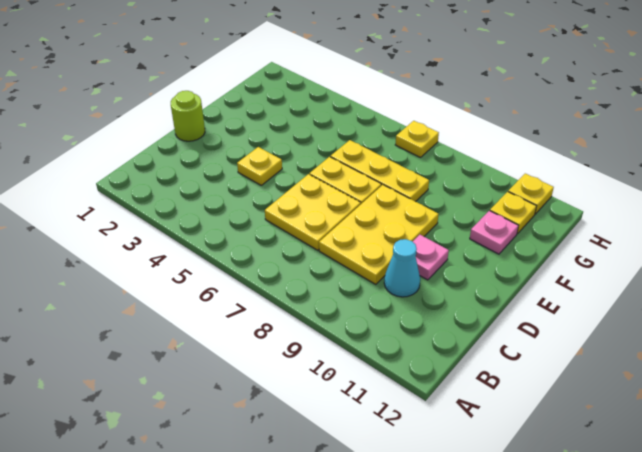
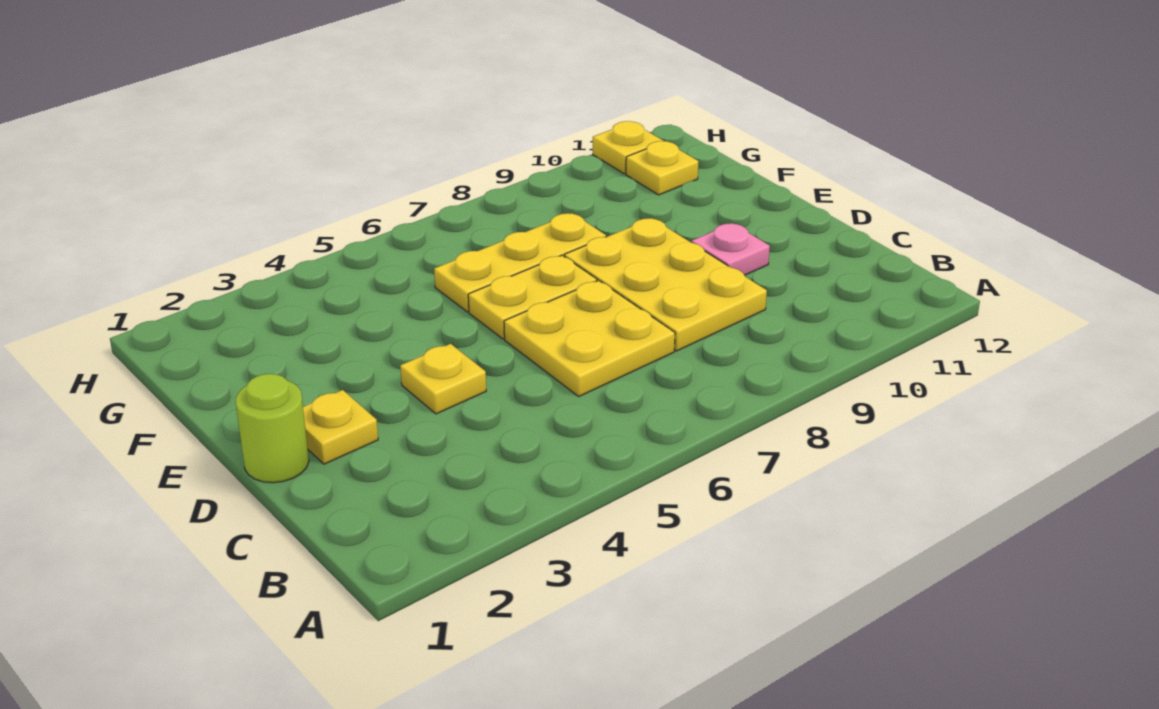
cyan 1x1 cone [384,239,420,297] -> none
pink 1x1 plate [470,211,518,254] -> none
yellow 1x1 plate [395,121,439,157] -> yellow 1x1 plate moved to [303,390,378,464]

